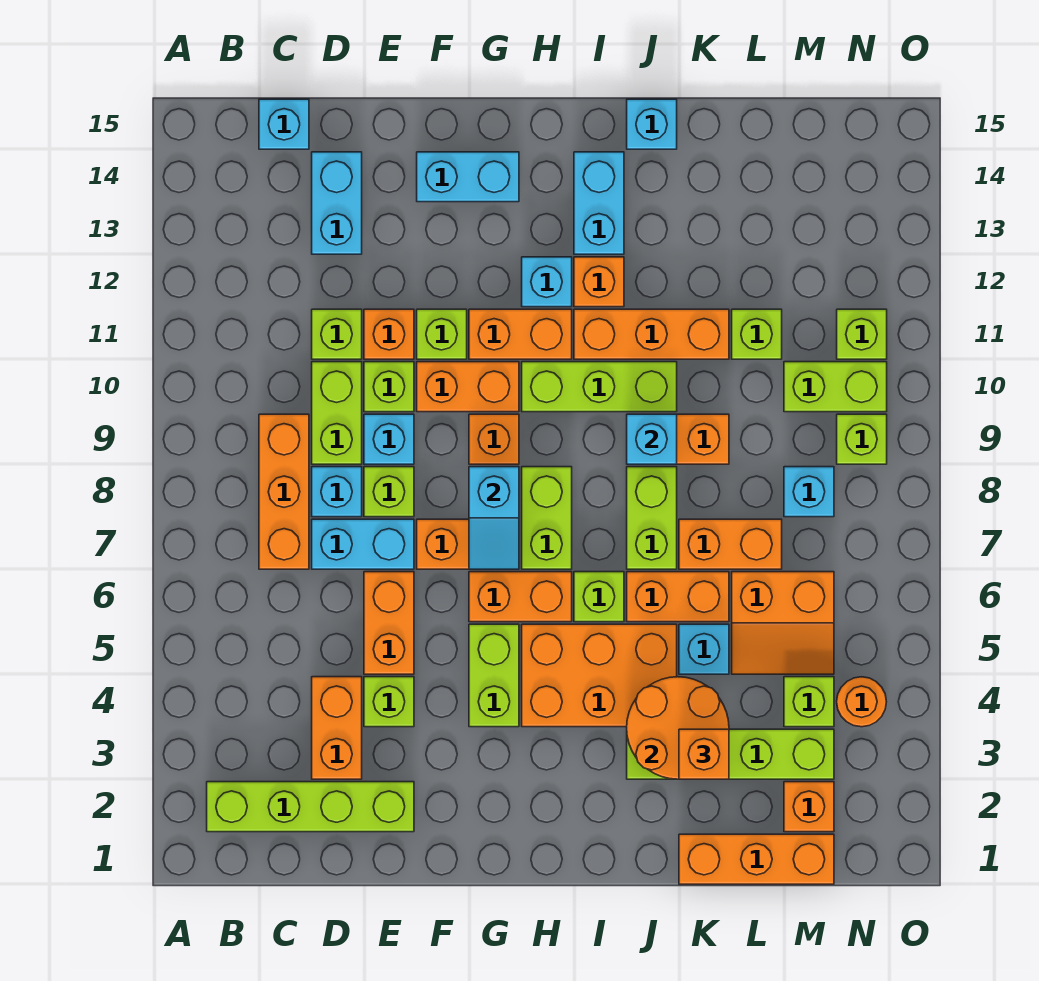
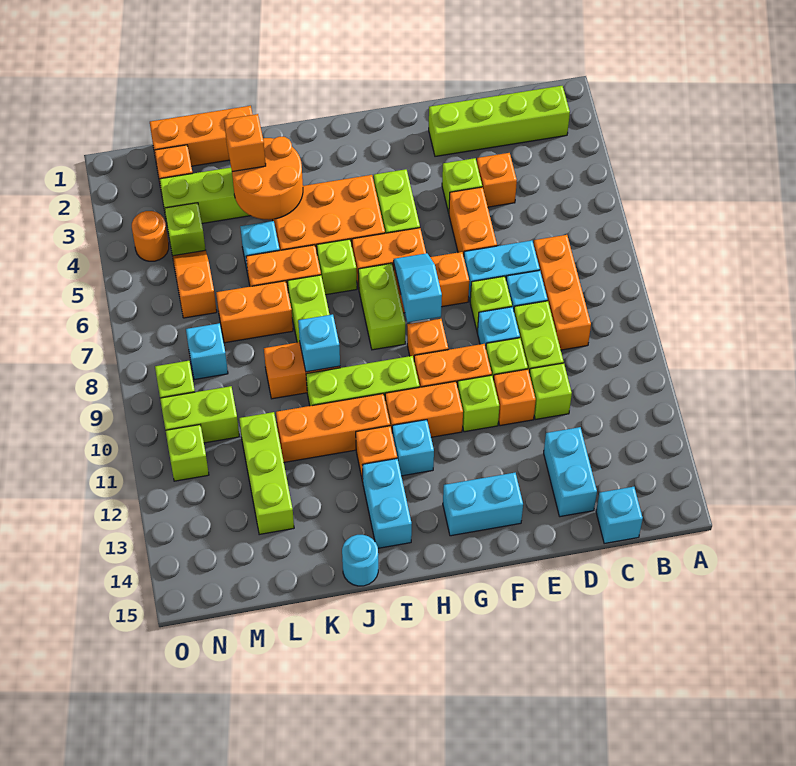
orange 1x2 brick [312,677,362,779] -> orange 1x1 brick [477,153,517,207]
cyan 1x1 brick [627,99,677,149] -> cyan 1x1 round brick [342,535,378,586]
orange 2x2 slope [732,572,834,674] -> orange 1x2 slope [173,250,217,318]
lime 1x1 brick [732,309,782,359] -> lime 1x3 brick [239,412,294,535]

